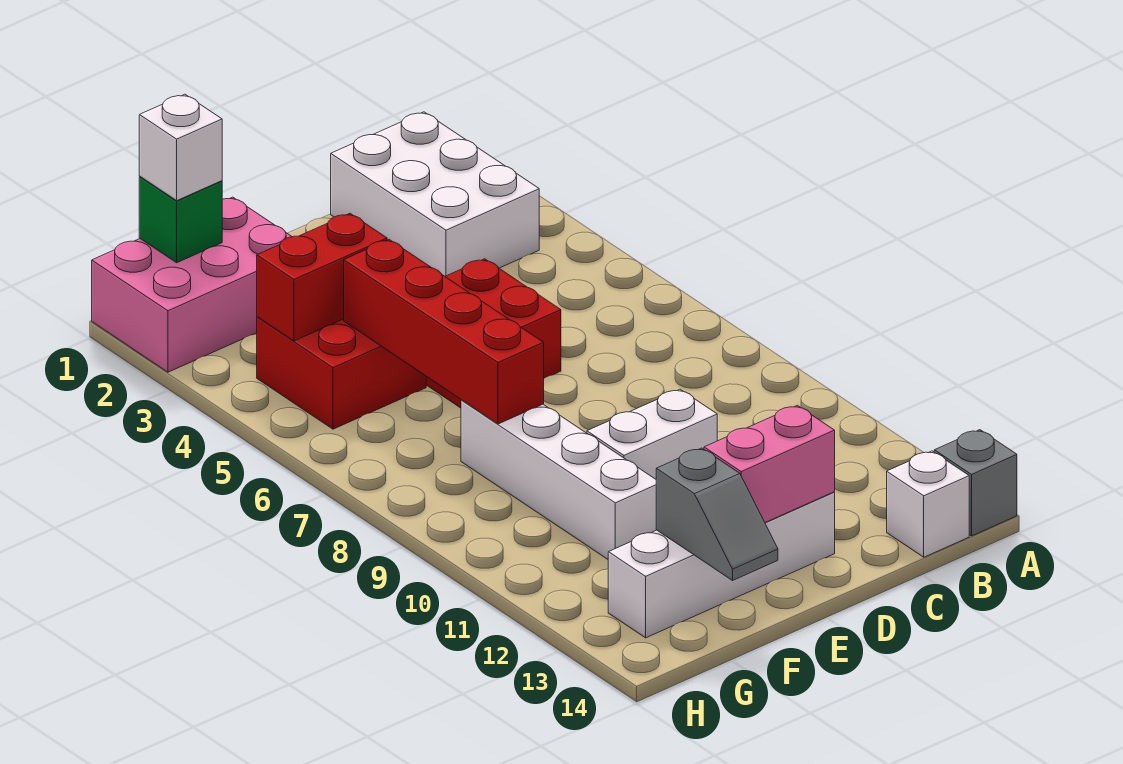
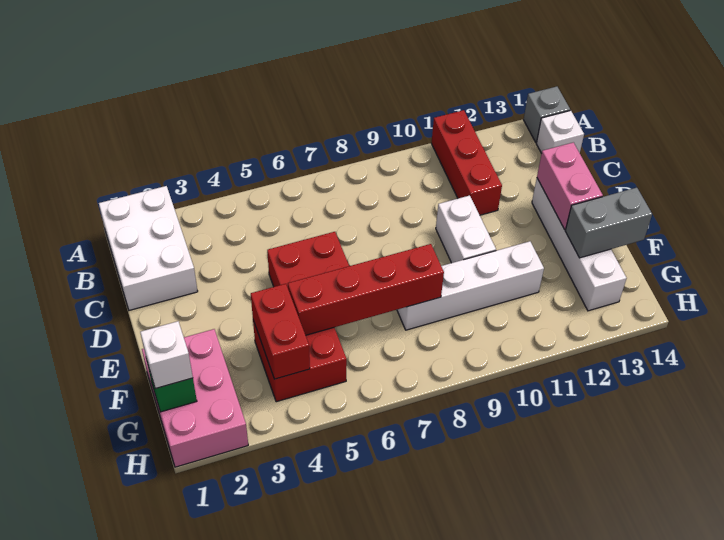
none -> red 1x3 brick [431,110,502,215]
white 2x3 brick [331,112,539,276] -> white 2x3 brick turned to [99,186,198,310]
grey 1x2 slope [656,448,778,580] -> grey 1x2 brick [565,188,652,258]

